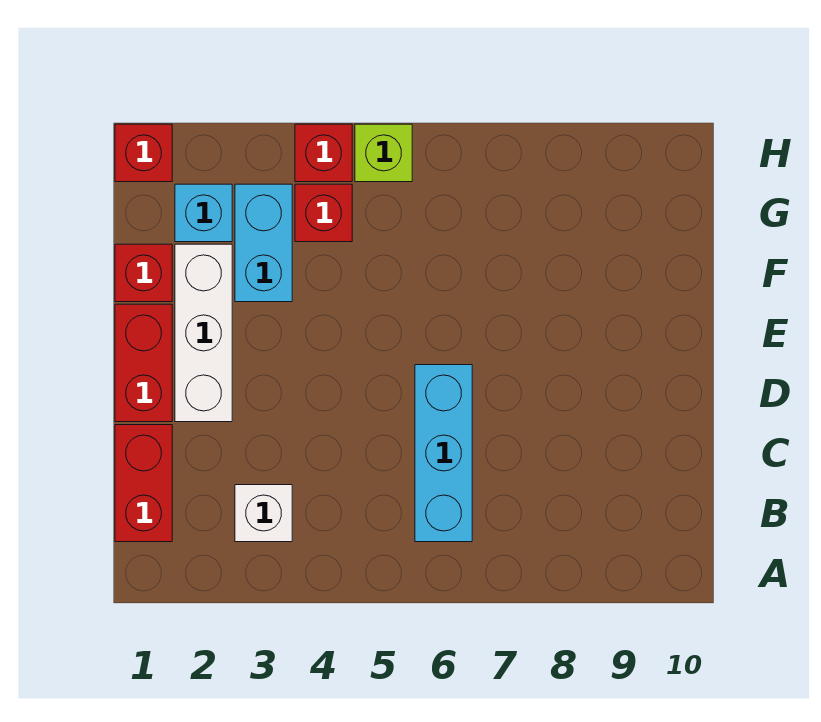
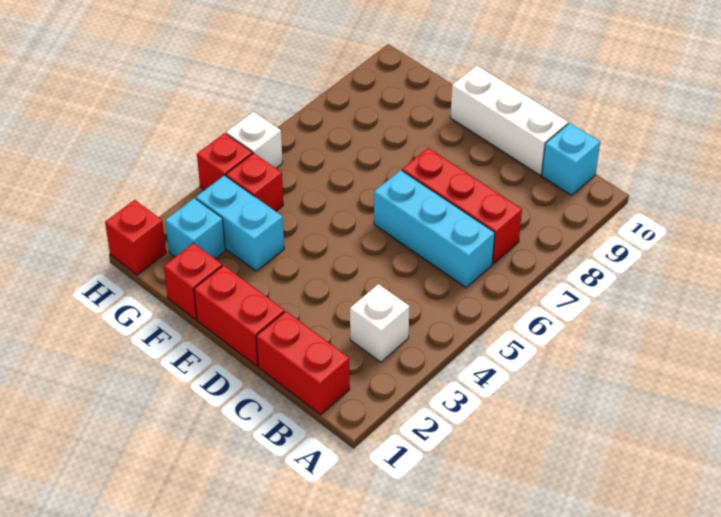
none -> red 1x3 brick [402,148,522,264]
none -> cyan 1x1 brick [542,123,600,195]
white 1x3 brick [175,244,232,422] -> white 1x3 brick moved to [450,66,568,175]
lime 1x1 brick [355,124,412,182] -> white 1x1 brick [226,112,283,168]

